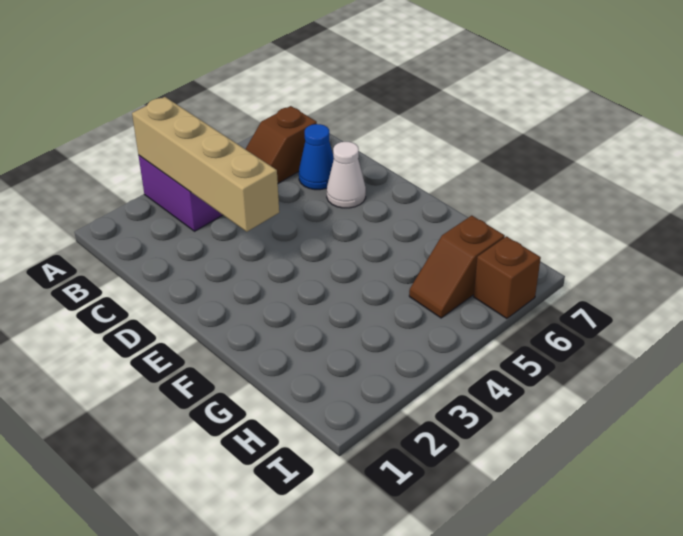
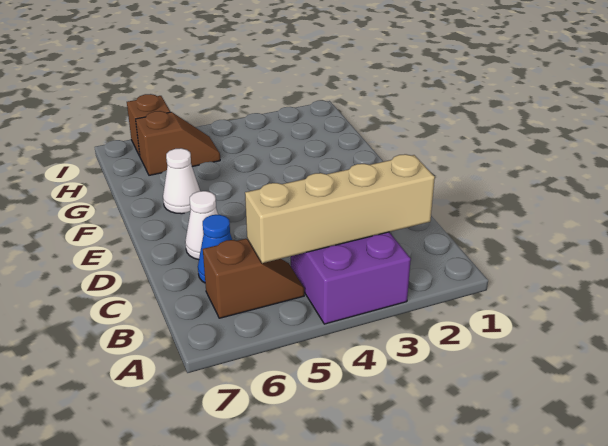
tan 1x4 brick [132,97,279,232] -> tan 1x4 brick turned to [245,154,435,263]
none -> white 1x1 cone [163,148,200,214]

